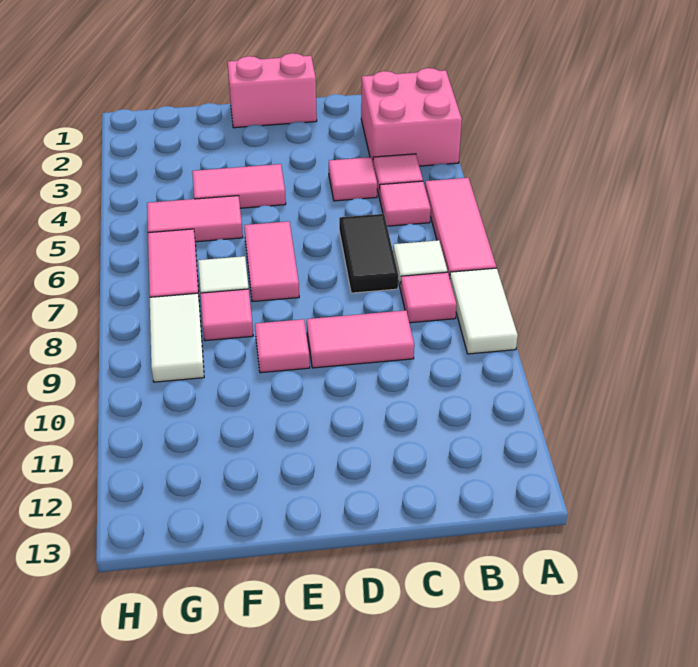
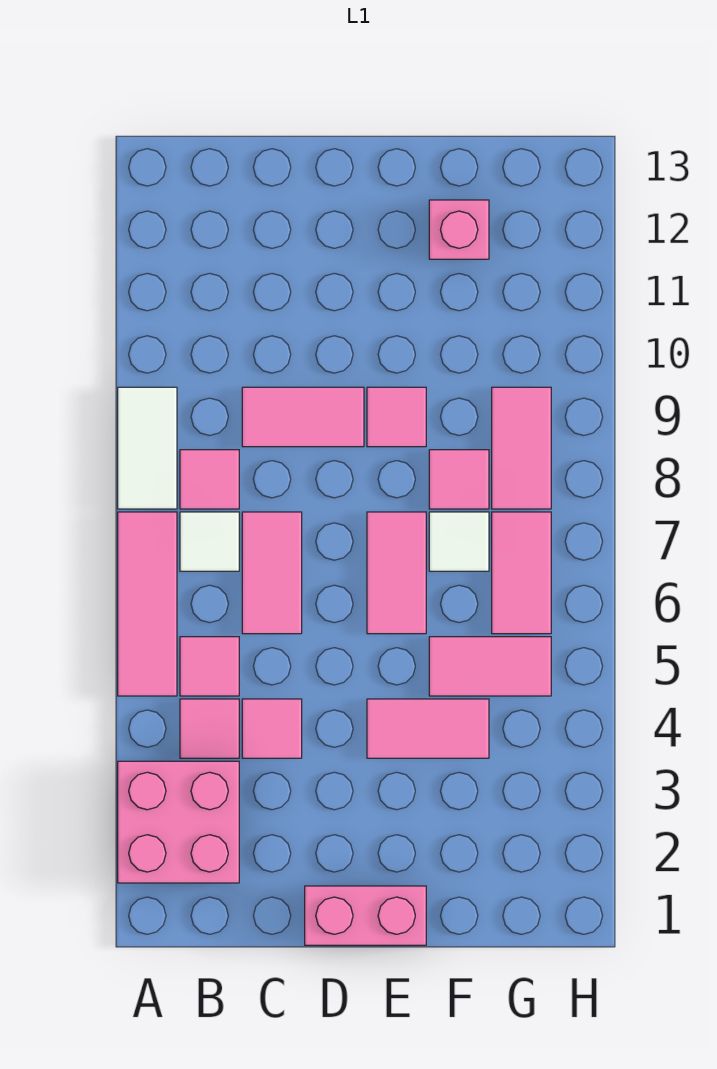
black 1x2 tile [339,214,398,293] -> pink 1x2 tile [242,512,302,634]
none -> pink 1x1 brick [429,200,489,259]
white 1x2 tile [150,293,204,382] -> pink 1x2 tile [492,387,551,509]

